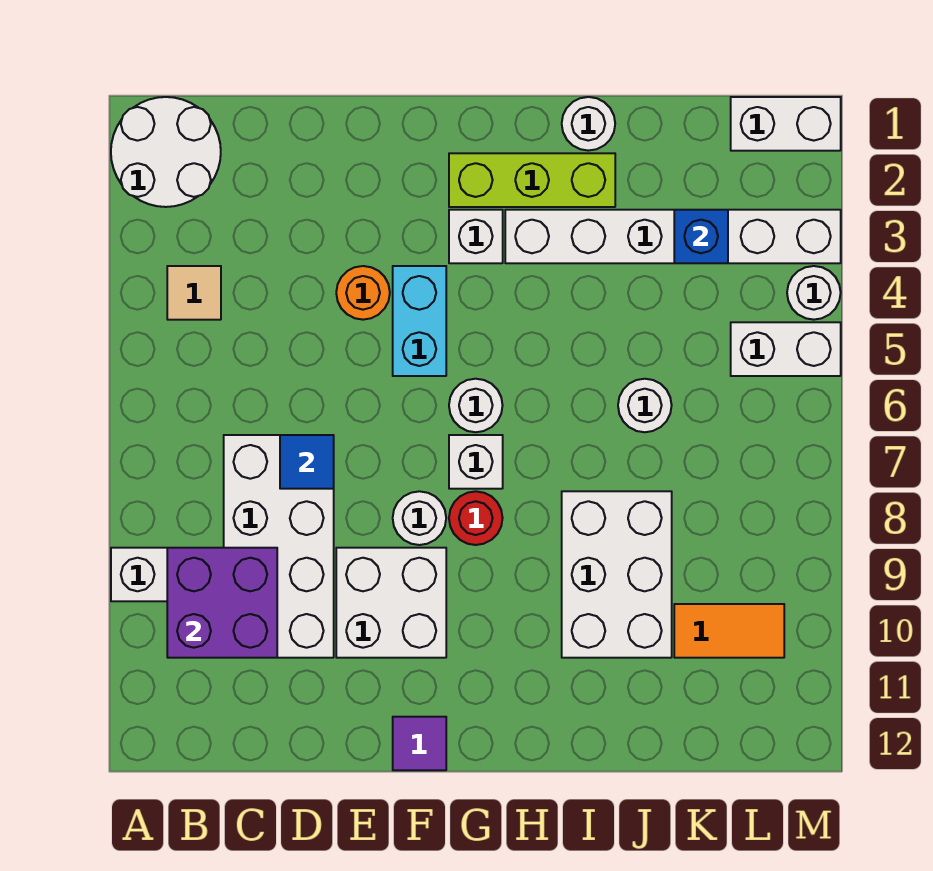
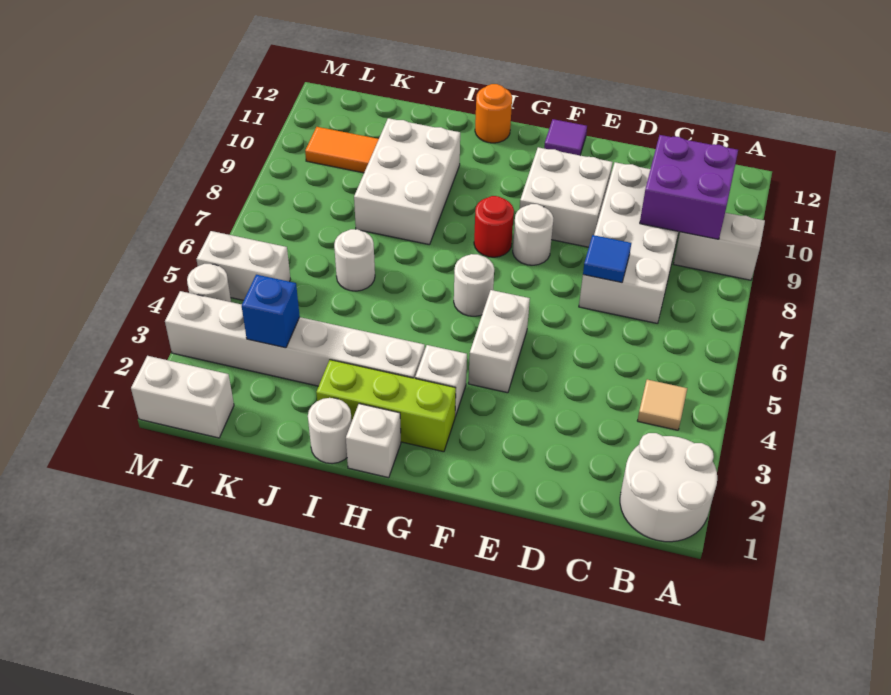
orange 1x1 round brick [336,266,390,320] -> orange 1x1 round brick moved to [475,84,512,143]
cyan 1x2 brick [393,266,446,376] -> white 1x2 brick [468,290,530,393]
white 1x1 brick [449,435,503,489] -> white 1x1 brick moved to [346,404,401,478]

